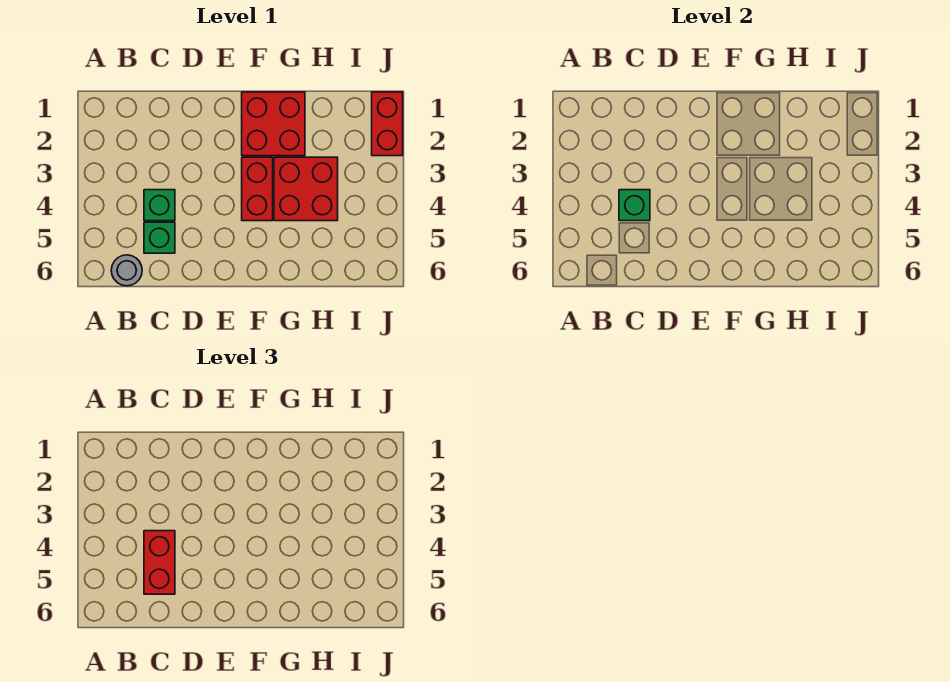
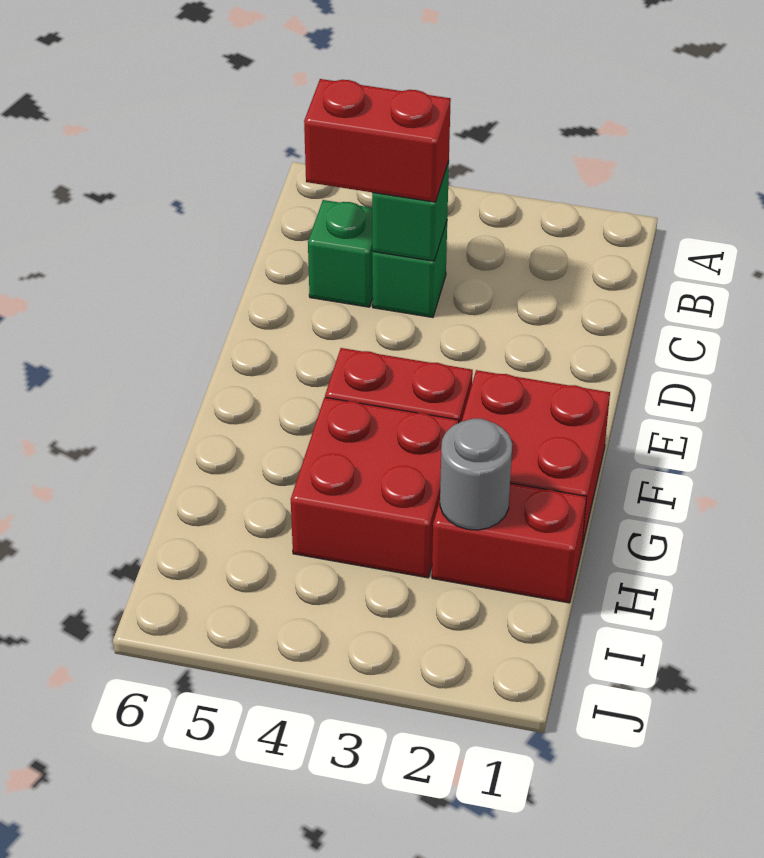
grey 1x1 round brick [111,255,142,286] -> grey 1x1 round brick moved to [440,418,512,530]
red 1x2 brick [372,92,403,156] -> red 1x2 brick moved to [432,483,586,603]

